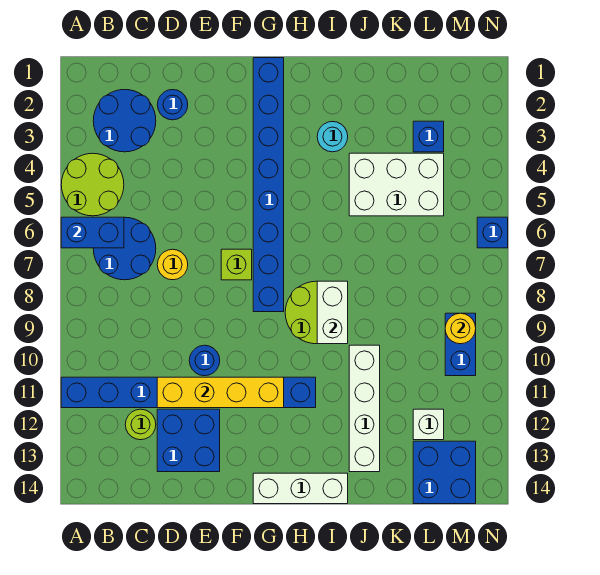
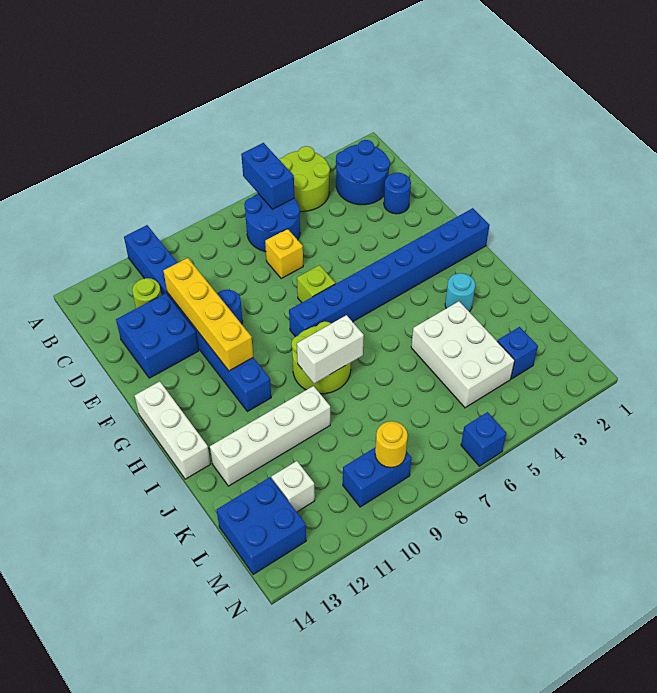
yellow 1x1 round brick [157,249,188,280] -> yellow 1x1 brick [265,229,303,278]

